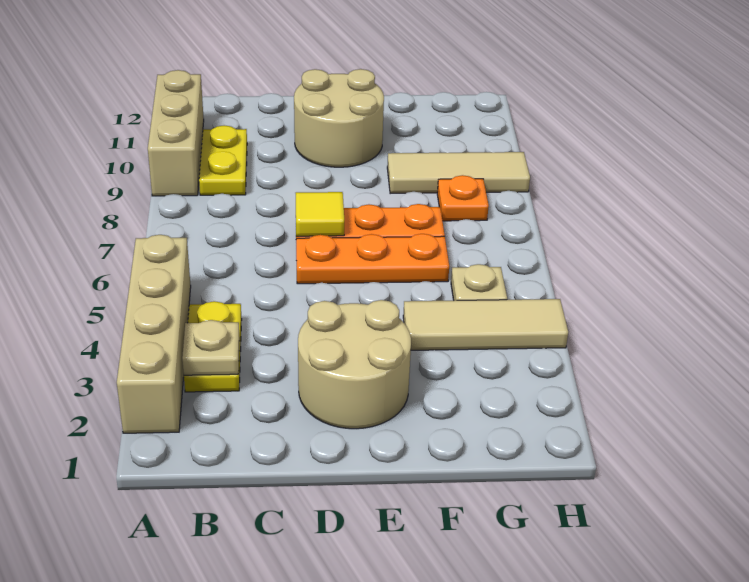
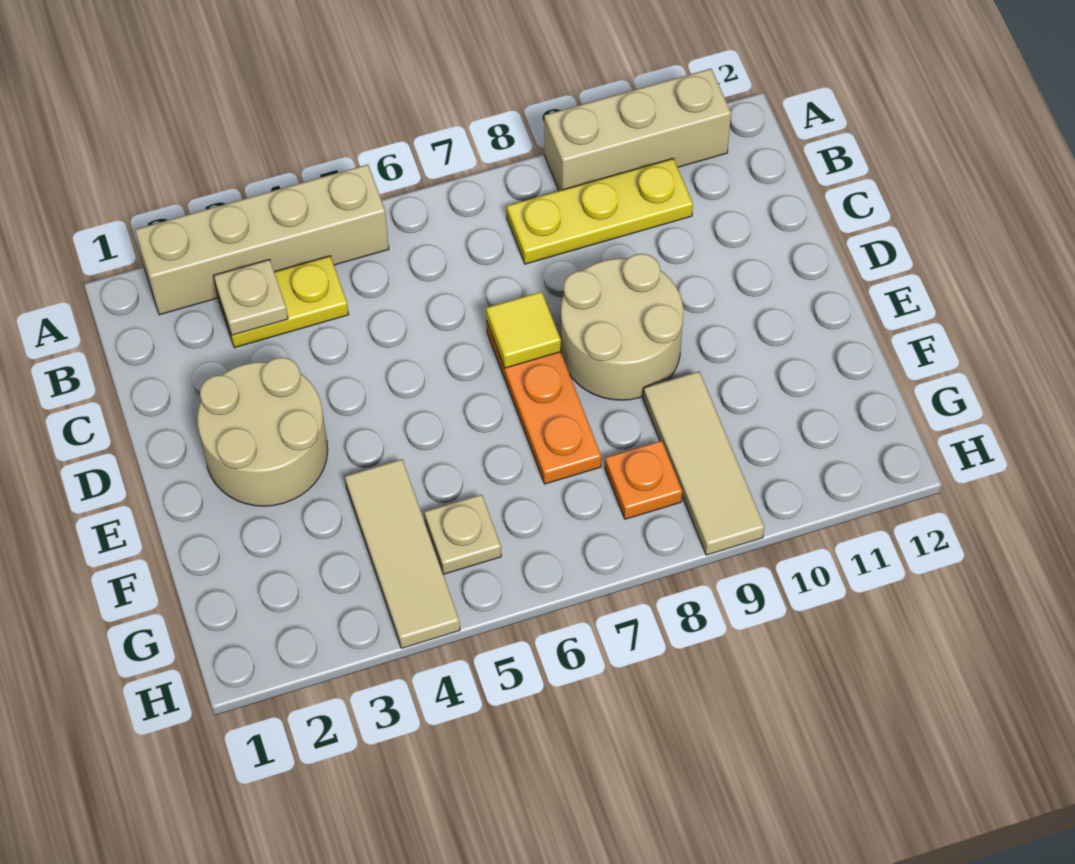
yellow 1x2 plate [199,125,247,195] -> yellow 1x3 plate [506,159,693,264]
orange 1x3 plate [296,234,449,284] -> none
tan 2x2 round brick [294,69,384,167] -> tan 2x2 round brick moved to [561,254,683,400]

